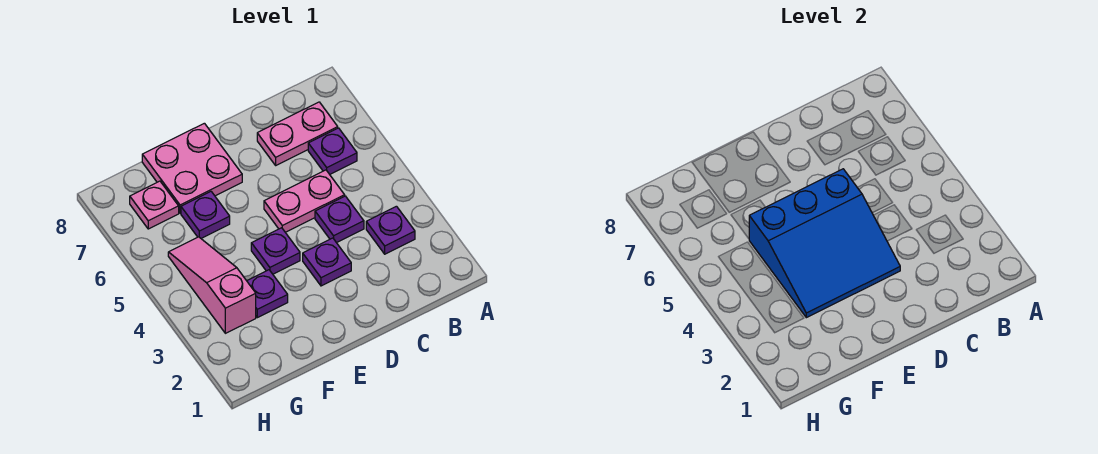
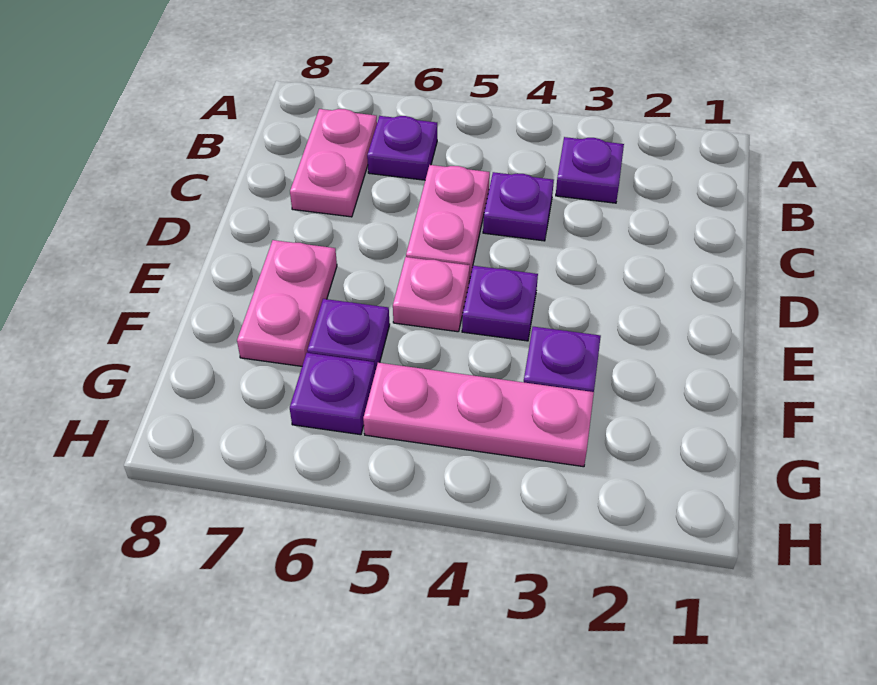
purple 1x1 plate [303,238,351,286] -> purple 1x1 plate moved to [290,353,375,435]
blue 3x3 slope [749,169,900,318] -> none
pink 2x2 plate [142,123,242,213] -> pink 1x2 plate [237,240,337,366]
pink 1x3 slope [168,237,256,333] -> pink 1x3 plate [363,363,594,467]
pink 1x1 plate [130,181,179,229] -> pink 1x1 plate moved to [393,257,470,332]

